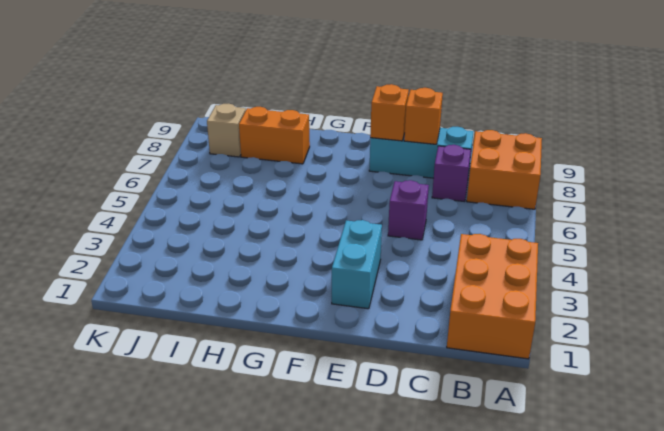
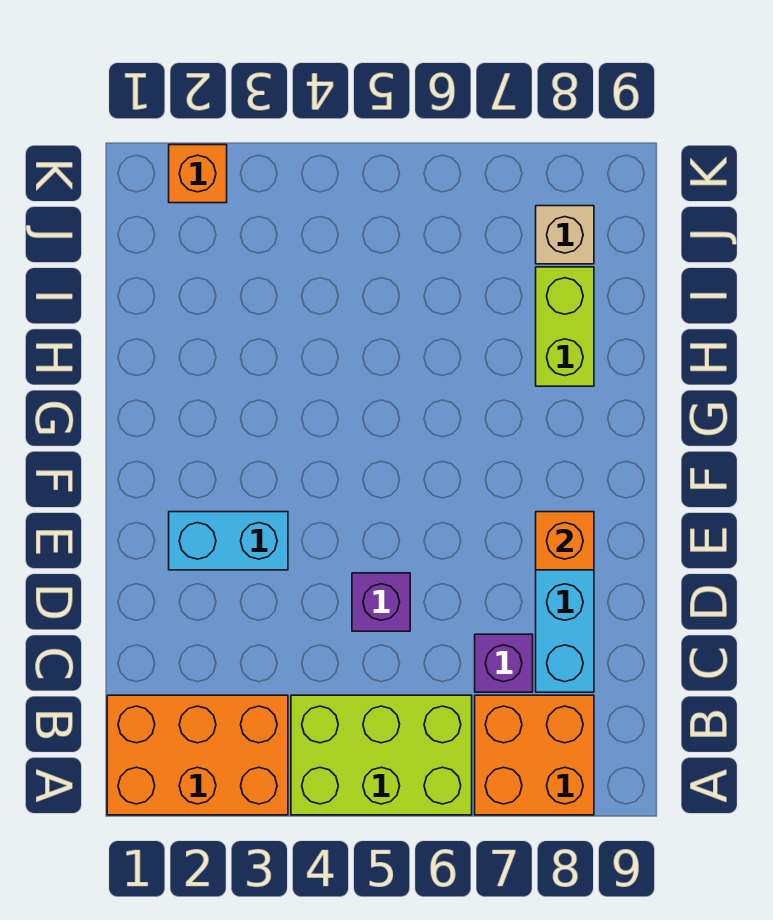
none -> lime 2x3 brick [291,695,472,815]
orange 1x1 brick [404,88,443,144] -> orange 1x1 brick moved to [169,145,227,203]
orange 1x2 brick [239,107,310,164] -> lime 1x2 brick [536,267,594,386]

